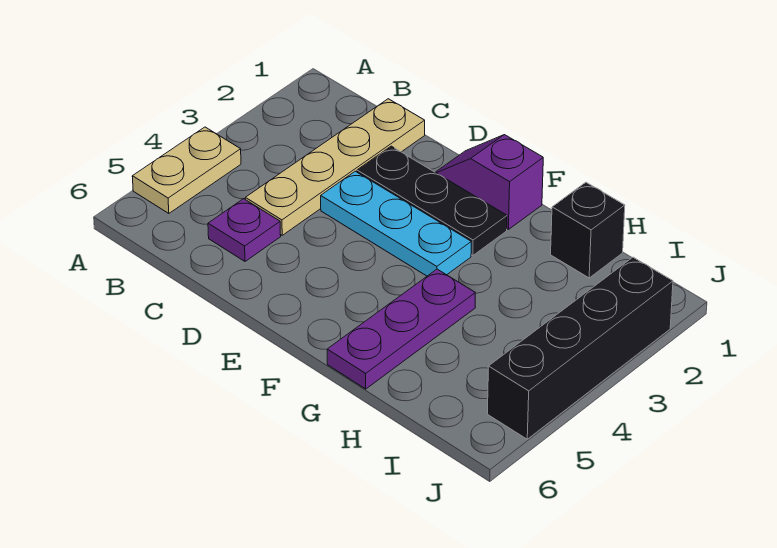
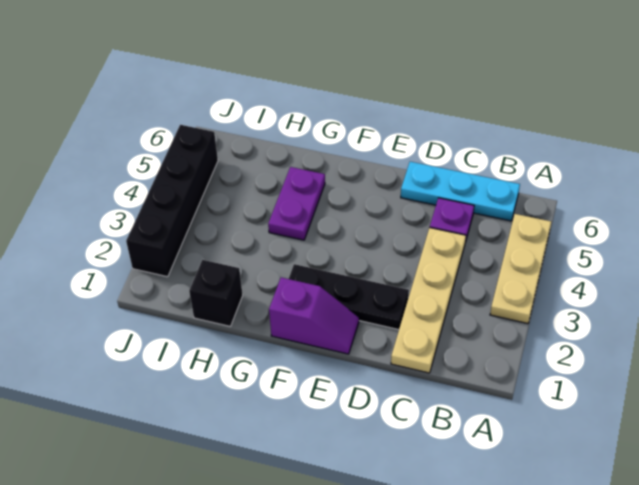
tan 1x2 plate [132,127,241,213] -> tan 1x3 plate [490,214,551,324]
cyan 1x3 plate [321,171,471,276] -> cyan 1x3 plate moved to [401,162,520,221]
purple 1x3 plate [327,269,475,389] -> purple 1x2 plate [268,167,325,240]

